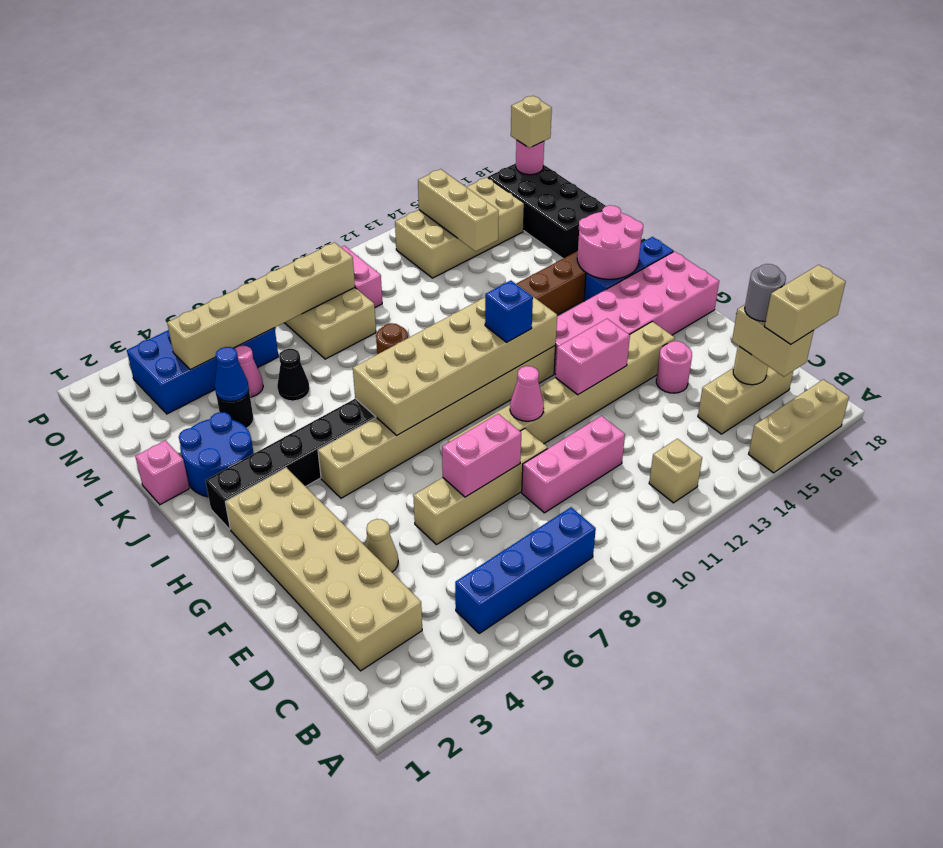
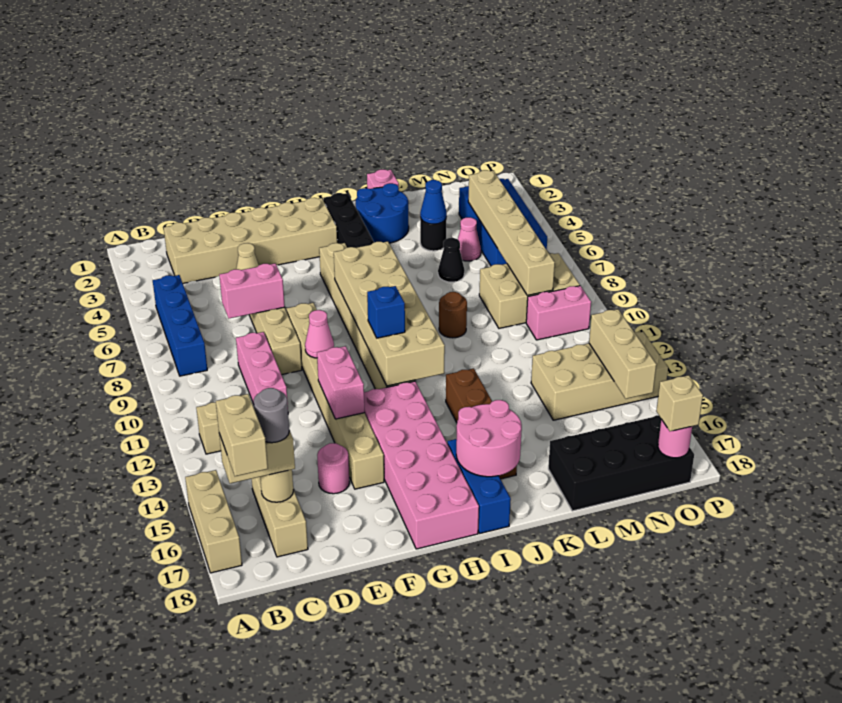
pink 1x2 brick [442,414,521,497] -> pink 1x2 brick turned to [219,263,285,318]
tan 1x3 brick [418,169,499,251] -> tan 1x3 brick turned to [589,309,656,399]
tan 2x4 brick [395,177,524,278] -> tan 2x4 brick turned to [531,332,668,420]

